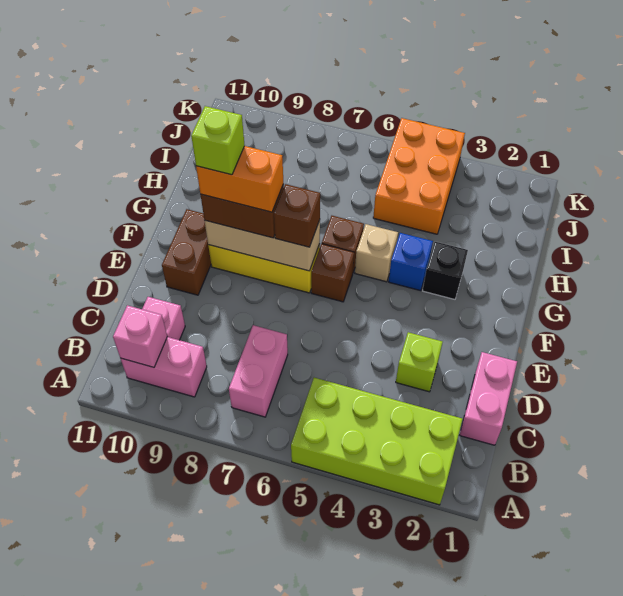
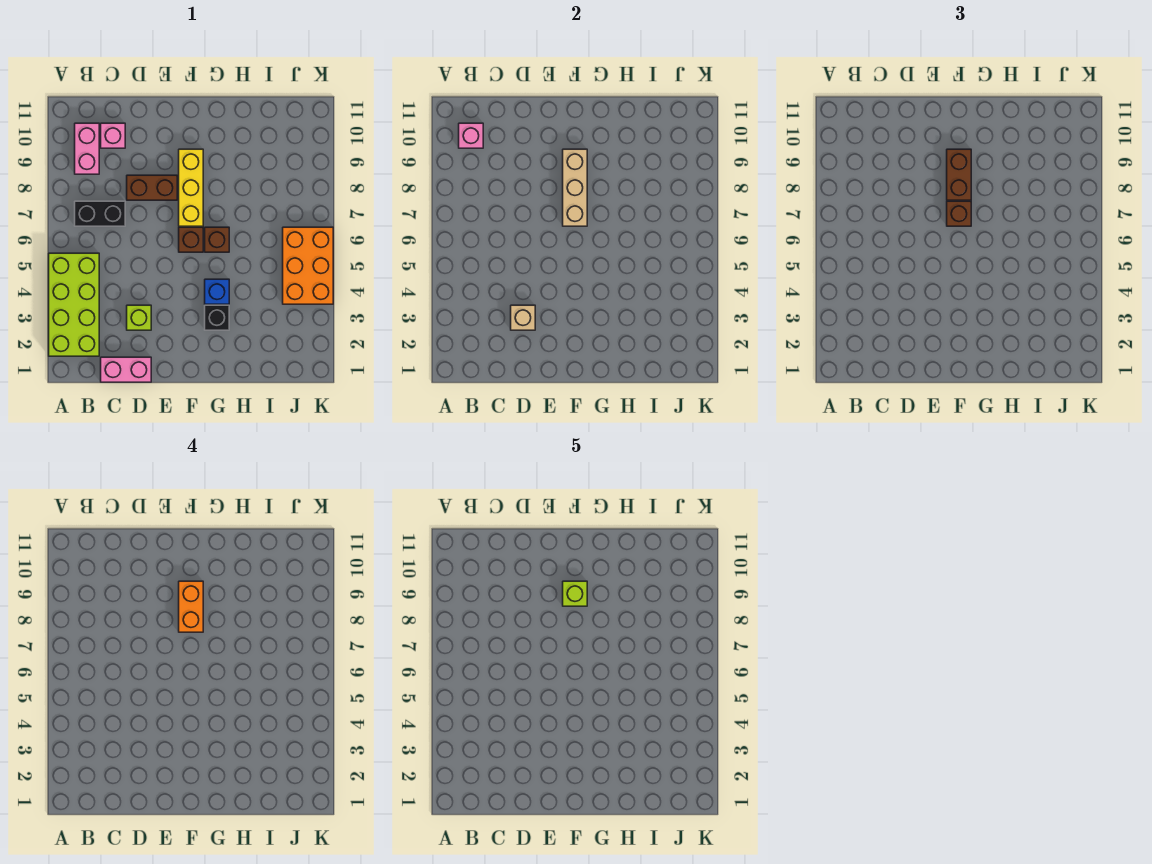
pink 1x2 brick [229,325,288,417] -> black 1x2 brick [75,201,125,226]
brown 1x2 brick [162,209,211,295] -> brown 1x2 brick moved to [127,175,177,200]
tan 1x1 brick [355,224,398,282] -> tan 1x1 brick moved to [511,305,535,330]
orange 2x3 brick [373,118,465,234] -> orange 2x3 brick turned to [283,227,333,304]

